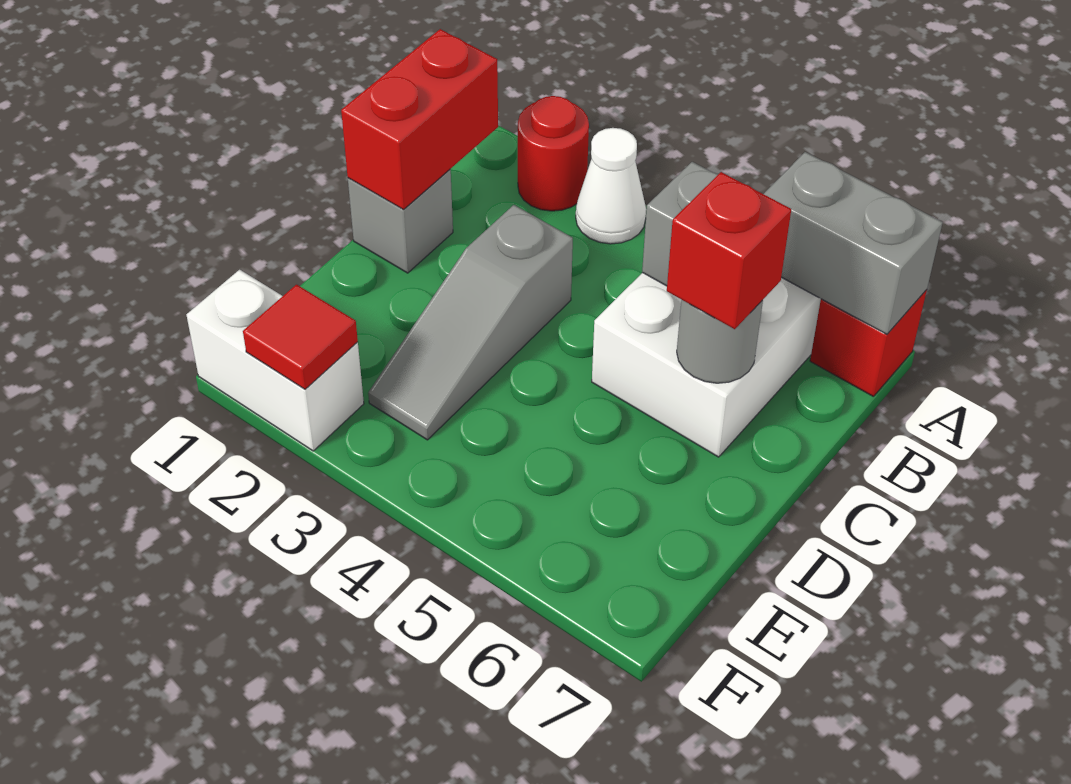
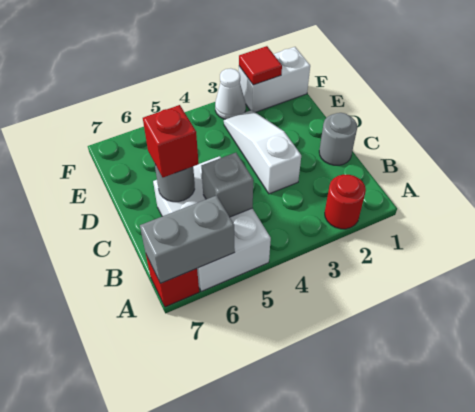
white 1x1 cone [576,128,646,244] -> white 1x1 cone moved to [215,68,246,119]
red 1x2 brick [341,29,498,210] -> none
grey 1x1 brick [348,169,453,273] -> grey 1x1 round brick [319,113,357,165]
grey 1x3 slope [368,205,573,440] -> white 1x3 slope [224,110,301,194]

